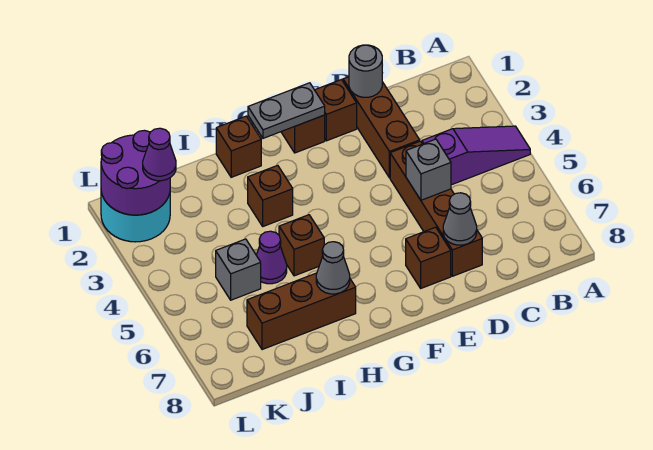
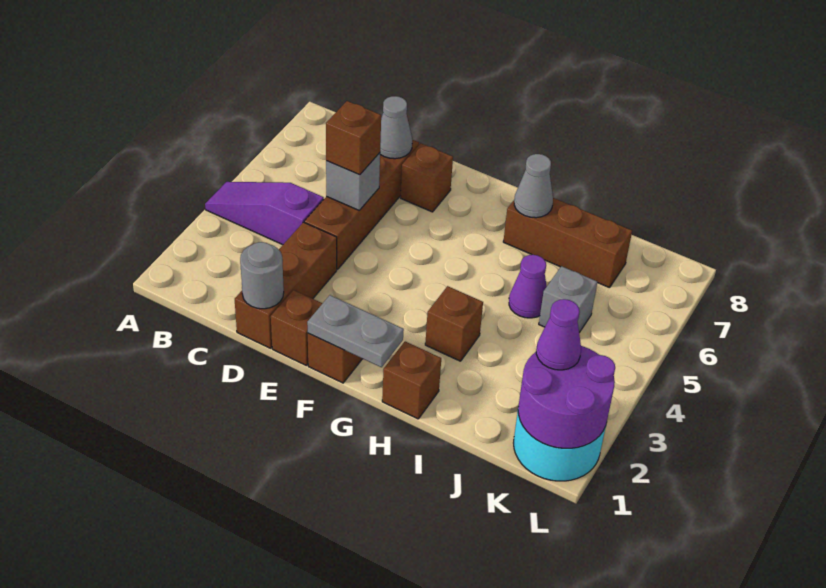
brown 1x1 brick [279,215,324,276] -> brown 1x1 brick moved to [326,101,381,175]

